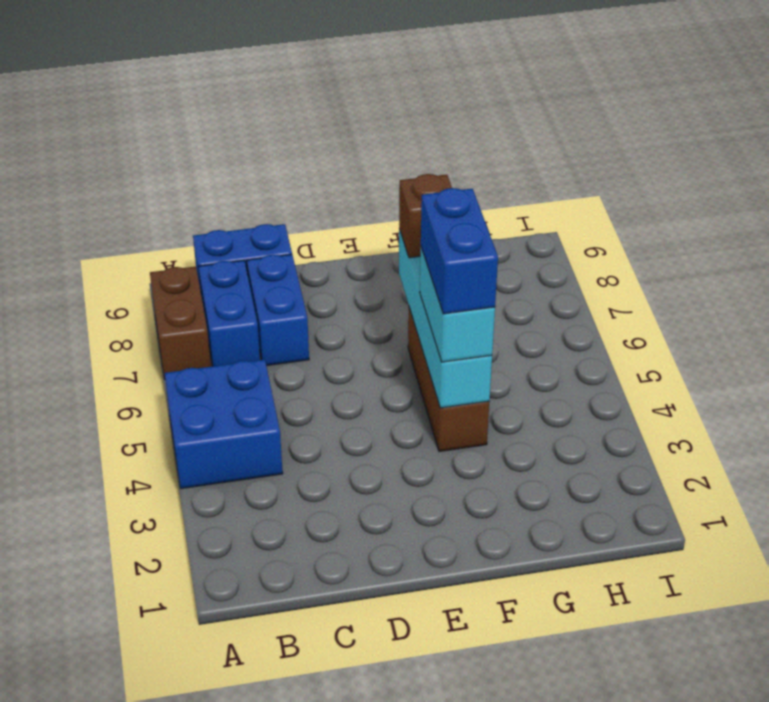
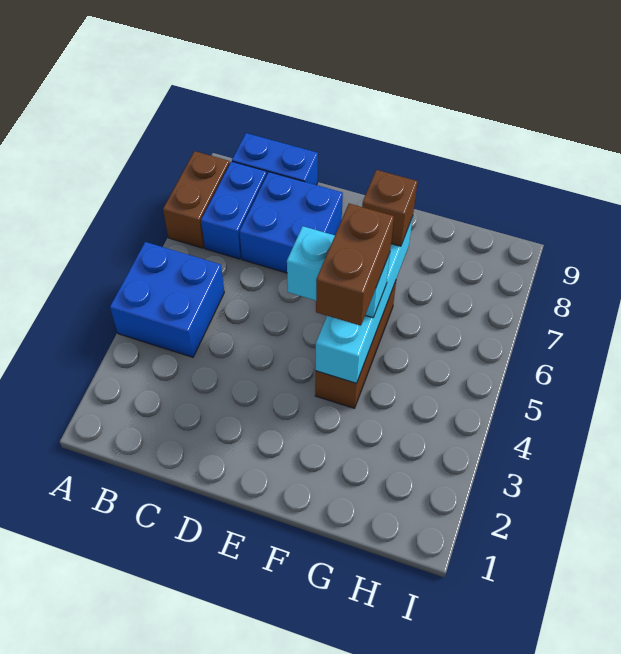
blue 1x2 brick [247,254,309,366] -> blue 2x2 brick [239,172,343,273]
cyan 1x2 brick [420,247,495,362] -> cyan 1x2 brick turned to [287,226,390,318]
blue 1x2 brick [421,188,498,314] -> brown 1x2 brick [316,204,394,326]

